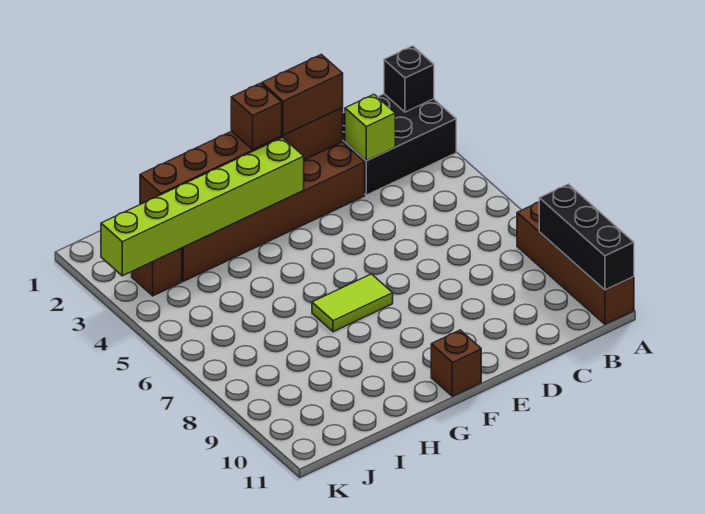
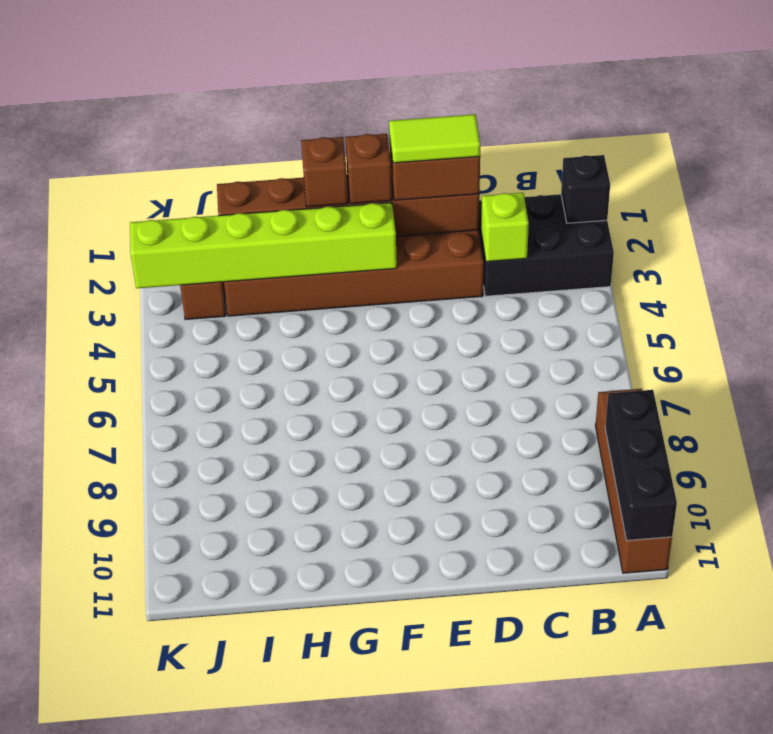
lime 1x2 tile [312,274,393,332] -> lime 1x2 tile moved to [389,114,480,163]
brown 1x1 brick [431,330,481,396] -> brown 1x1 brick moved to [301,137,348,207]

